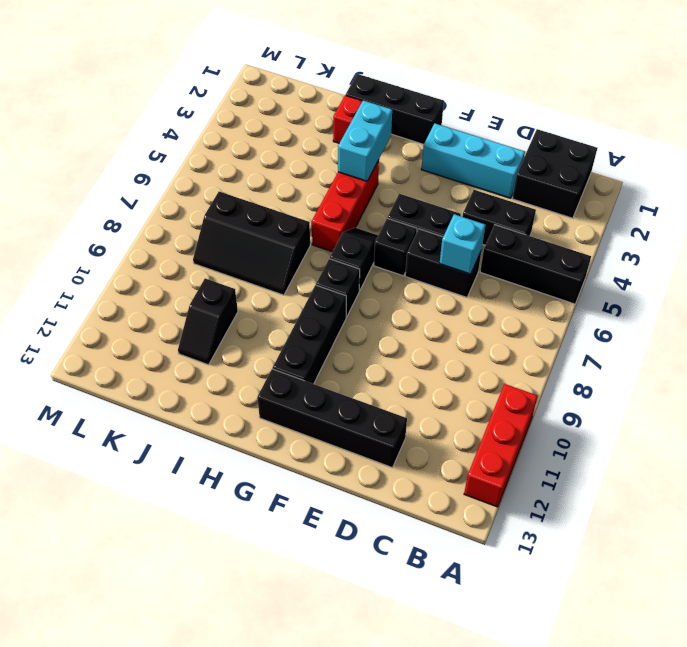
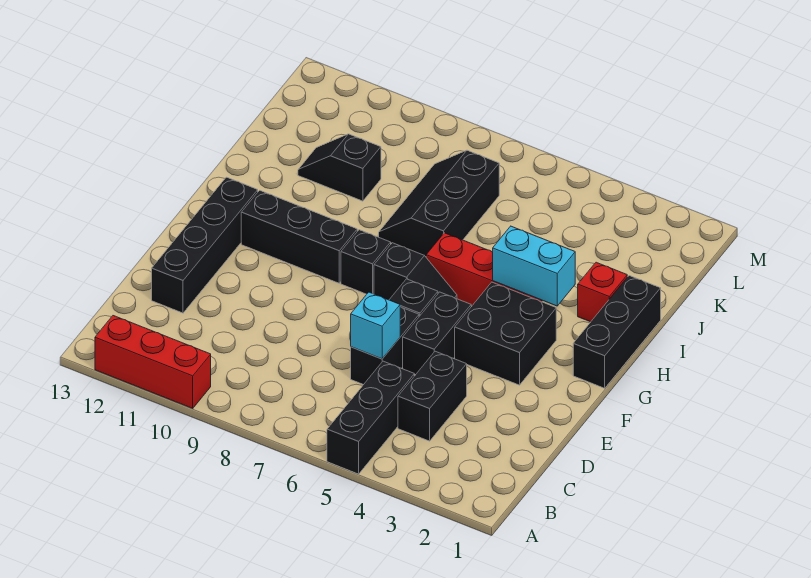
black 2x2 brick [512,129,597,218] -> black 2x2 brick moved to [455,282,556,385]
cyan 1x3 brick [421,123,525,198] -> none

